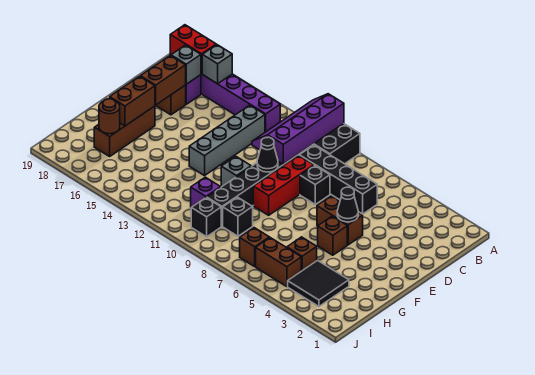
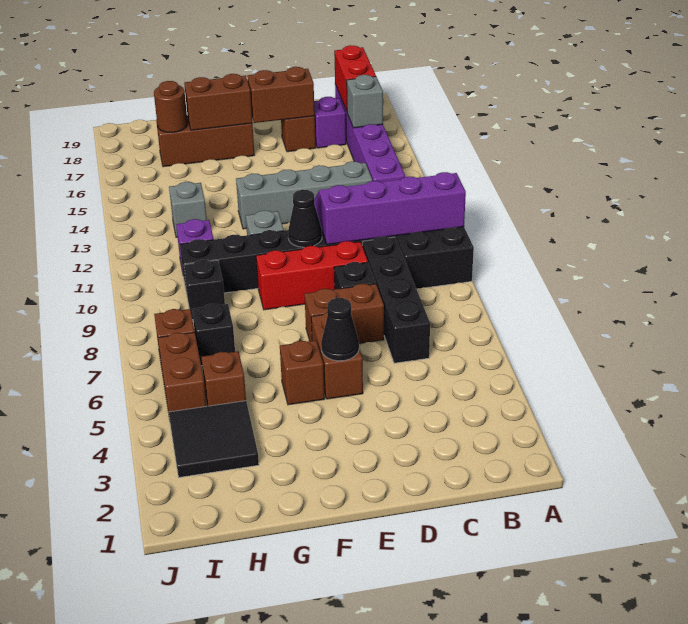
grey 1x1 brick [171,45,201,84] -> grey 1x1 brick moved to [169,182,207,237]
none -> brown 1x2 brick [305,284,384,343]
black 1x1 brick [191,198,221,237] -> black 1x1 brick moved to [192,304,235,366]

